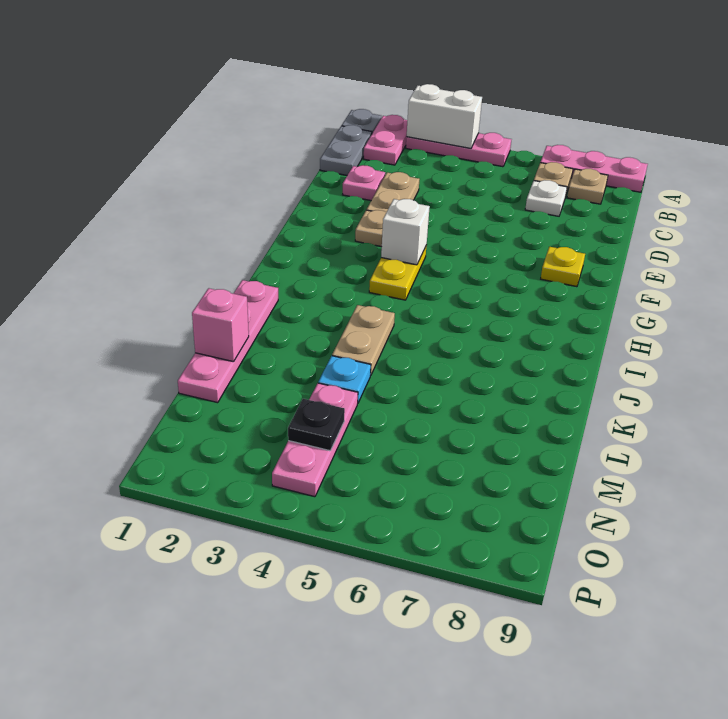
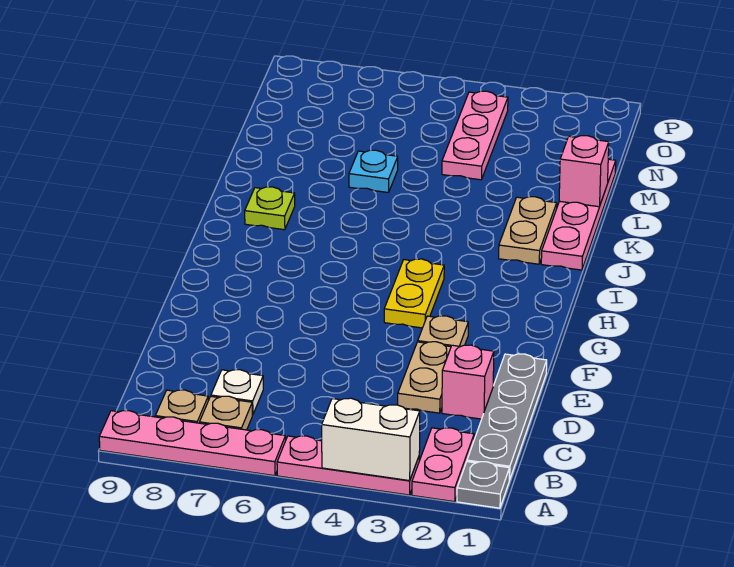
pink 1x3 plate [540,145,648,192] -> pink 1x4 plate [99,411,286,476]
grey 1x2 plate [320,125,372,175] -> grey 1x4 plate [467,354,547,480]
pink 1x1 plate [343,165,385,200] -> pink 1x1 brick [442,345,494,419]
yellow 1x1 plate [541,247,585,287] -> none
white 1x1 brick [381,199,430,265] -> none
tan 1x2 plate [332,305,395,376] -> tan 1x2 plate moved to [499,197,557,264]
none -> lime 1x1 plate [245,187,295,230]
cyan 1x1 plate [318,356,371,403] -> cyan 1x1 plate moved to [349,150,398,193]
black 1x1 plate [288,399,345,451] -> none

